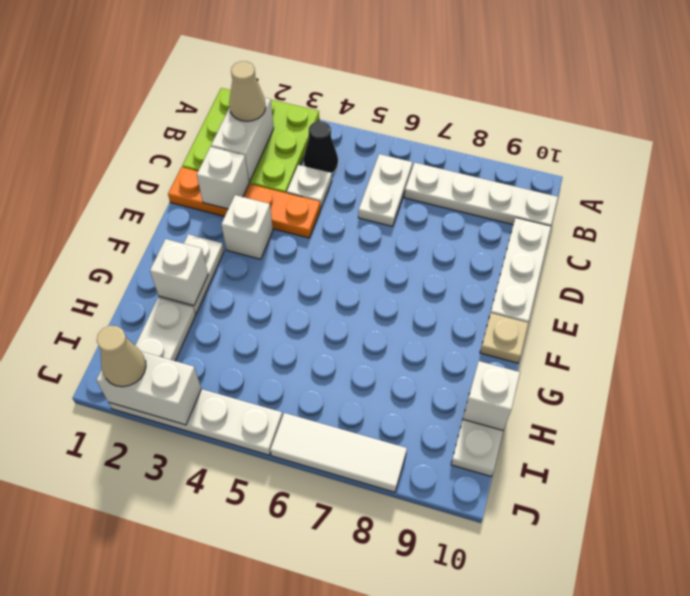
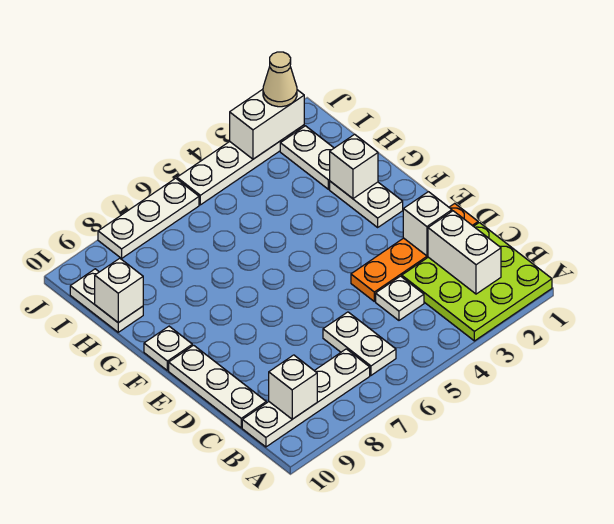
tan 1x1 cone [229,61,266,121] -> none
black 1x1 cone [304,121,338,174] -> none
white 1x1 brick [221,195,273,259] -> white 1x1 brick moved to [269,355,317,419]
tan 1x1 plate [480,313,528,363] -> white 1x1 plate [144,326,192,371]
white 1x3 tile [270,413,407,492] -> white 1x3 plate [98,178,199,258]

